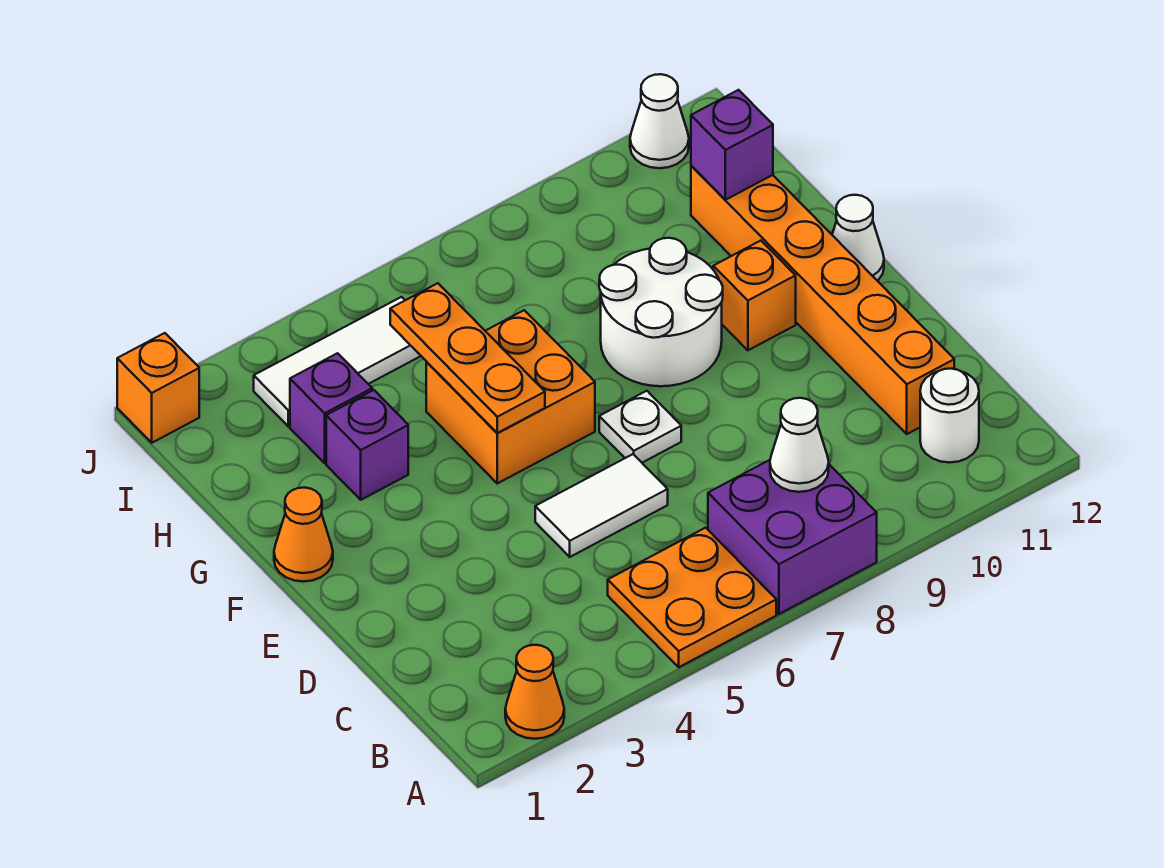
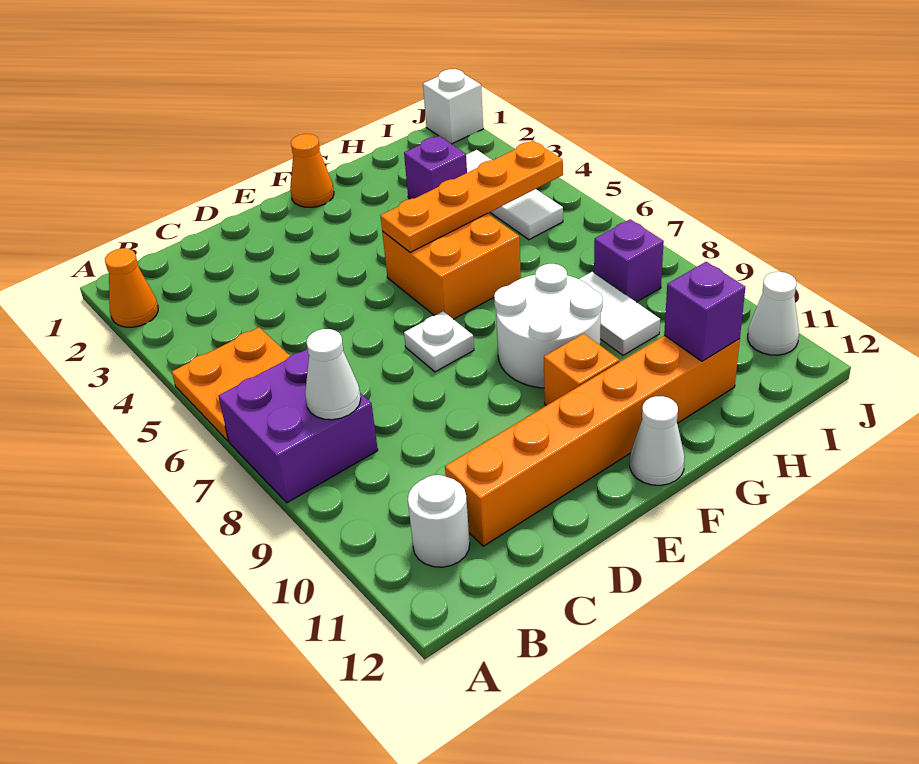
white 1x2 tile [535,454,668,557] -> white 1x2 tile moved to [579,272,660,355]
orange 1x3 plate [390,283,545,433] -> orange 1x4 plate [380,141,563,252]
purple 1x1 brick [326,390,408,500] -> purple 1x1 brick moved to [594,219,664,302]
orange 1x1 brick [117,333,199,443] -> white 1x1 brick [423,69,483,144]

